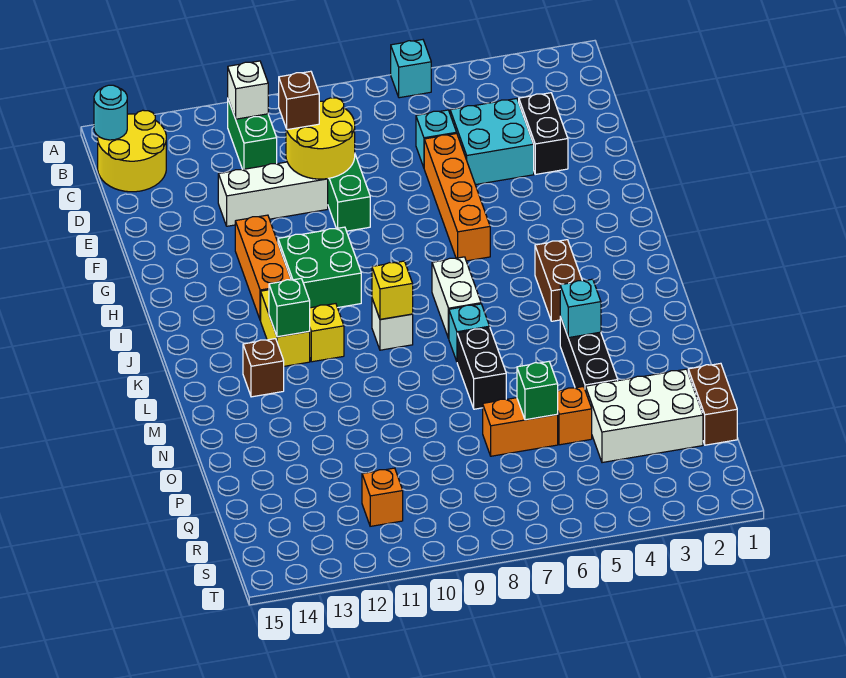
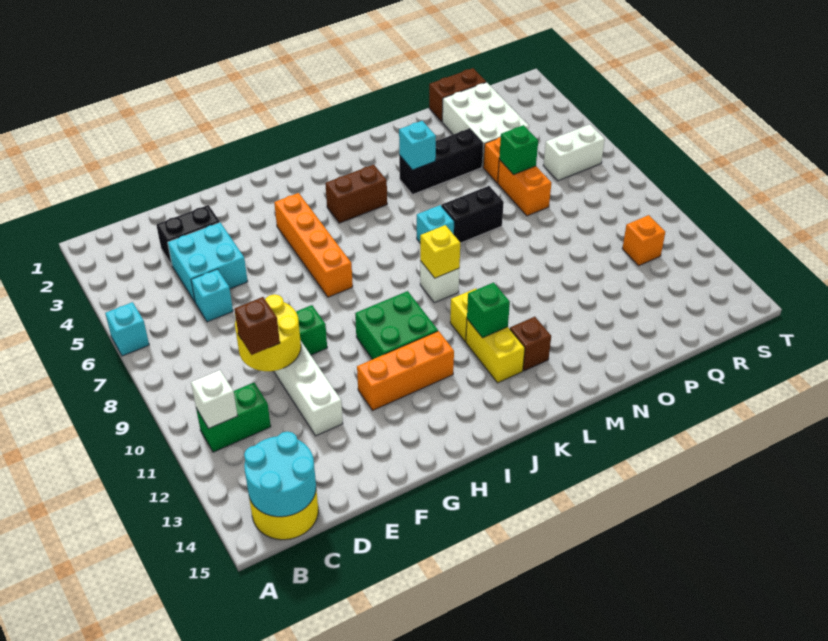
cyan 1x1 round brick [94,85,127,140] -> cyan 2x2 round brick [244,432,316,517]
orange 1x4 brick [424,134,490,261] -> orange 1x4 brick turned to [274,193,353,297]
white 1x2 brick [432,257,481,338] -> white 1x2 brick moved to [543,124,605,181]
yellow 1x2 brick [261,290,310,366] -> yellow 1x2 brick turned to [466,319,525,383]

